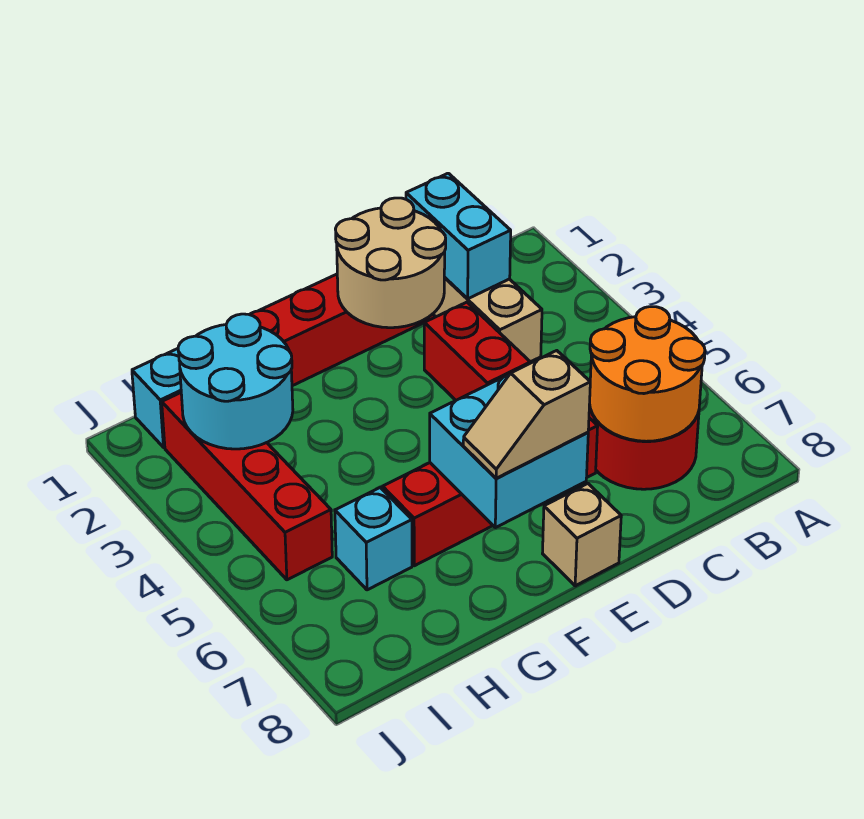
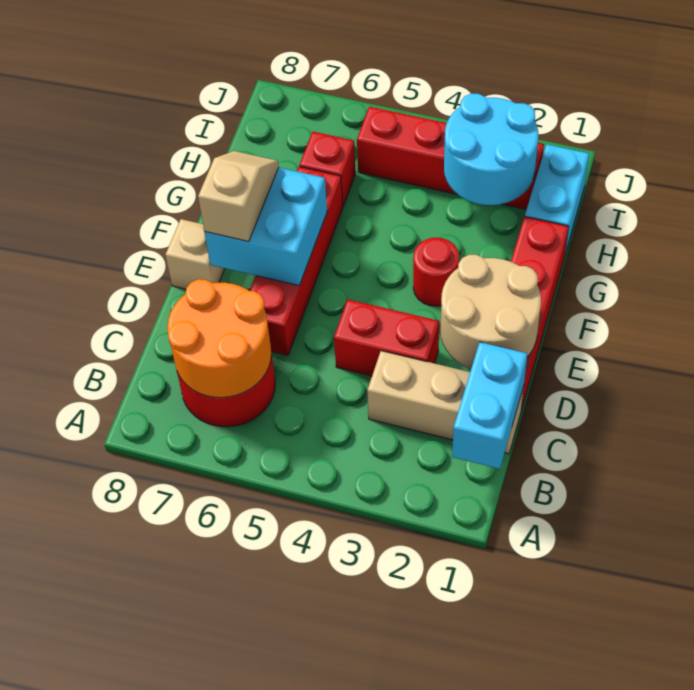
cyan 1x2 brick [406,173,511,299] -> cyan 1x2 brick turned to [452,342,527,469]
none -> red 1x1 round brick [413,237,459,306]
cyan 1x1 brick [335,488,412,590] -> red 1x1 brick [299,132,356,206]

